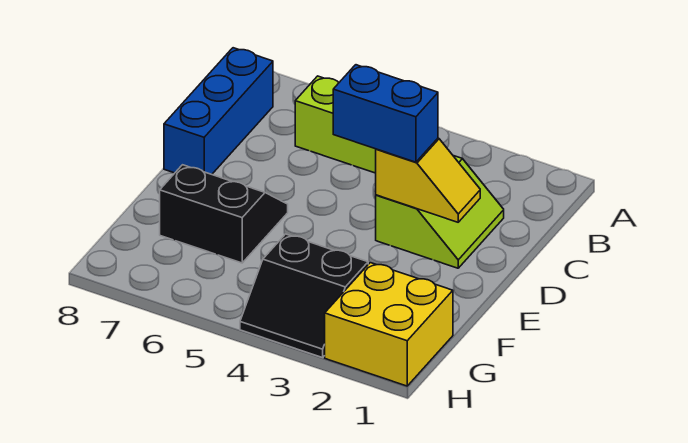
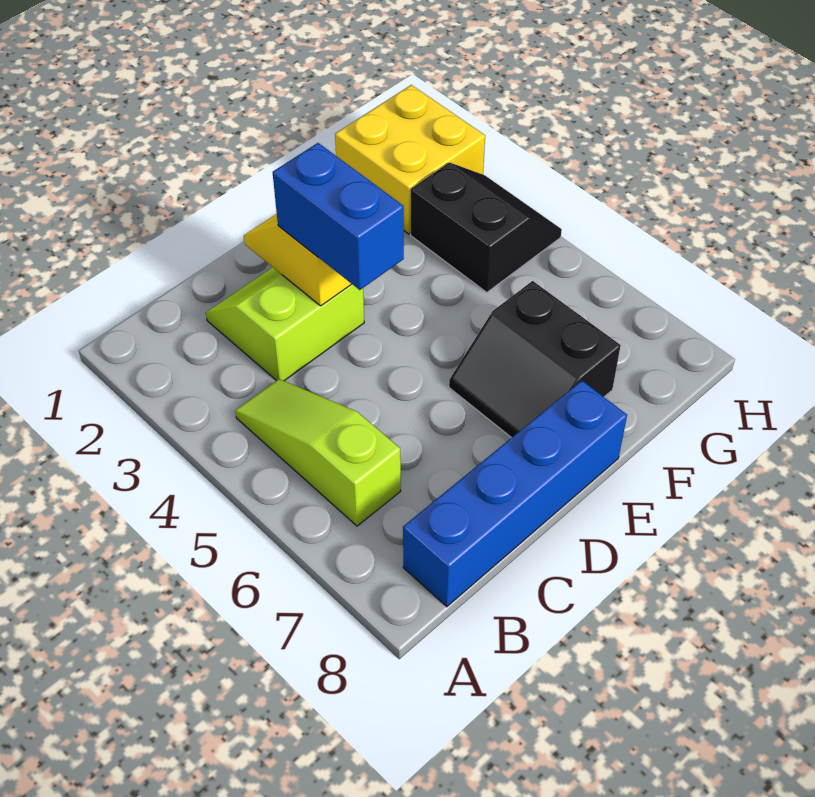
blue 1x3 brick [164,48,273,174] -> blue 1x4 brick [403,381,627,607]

